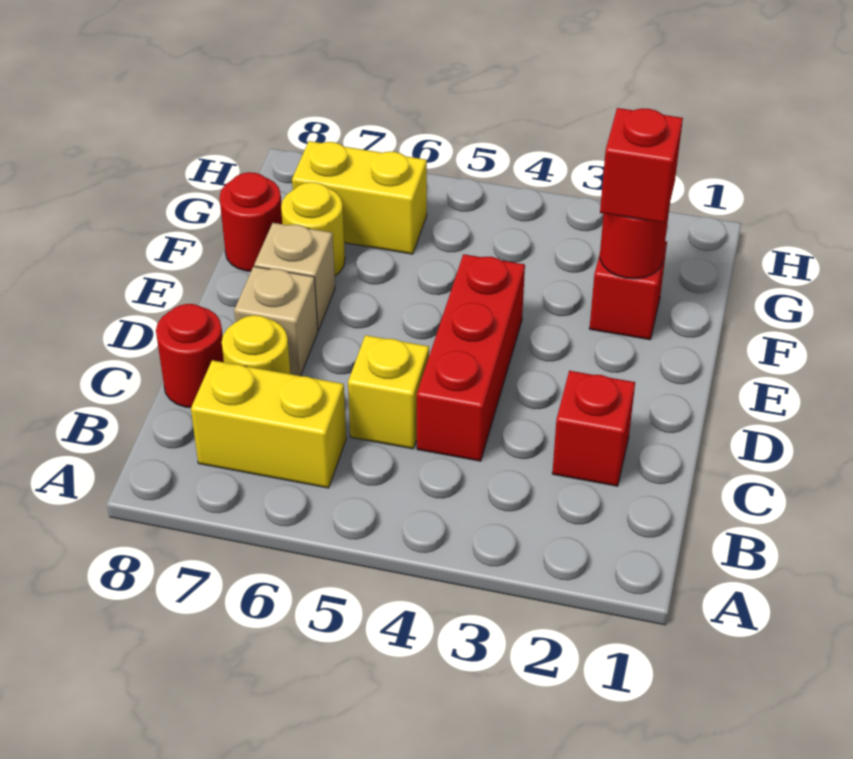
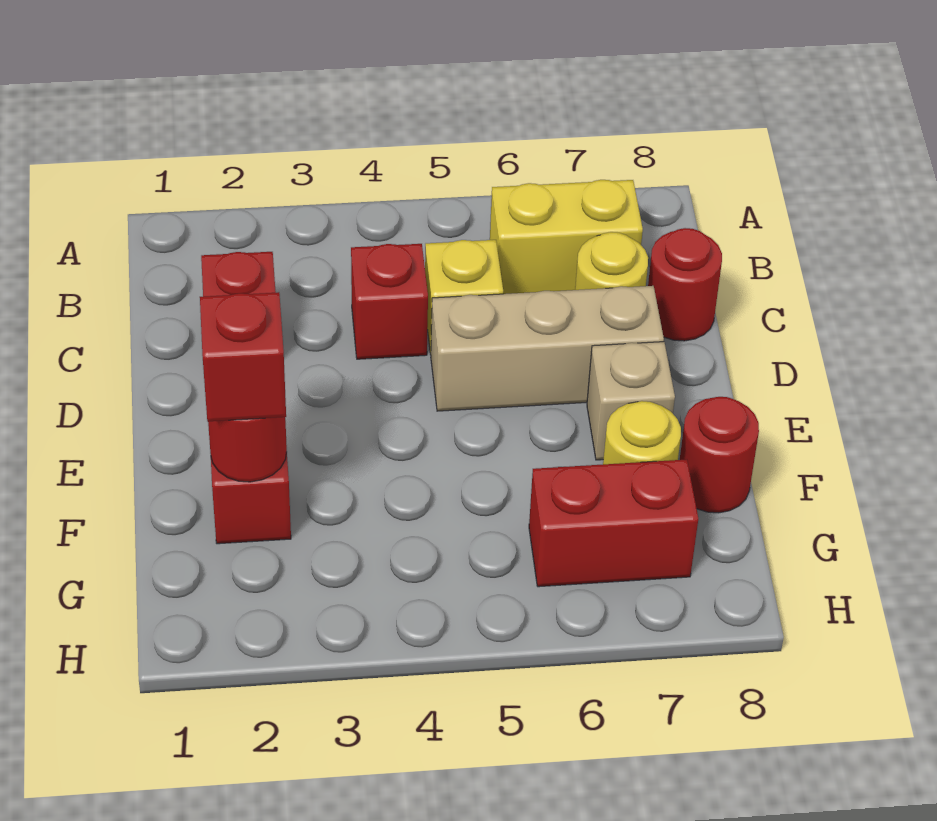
red 1x3 brick [417,254,525,461] -> red 1x1 brick [351,244,428,359]
tan 1x1 brick [234,266,318,376] -> tan 1x3 brick [431,286,664,411]
yellow 1x2 brick [292,141,427,254] -> red 1x2 brick [529,459,698,587]

